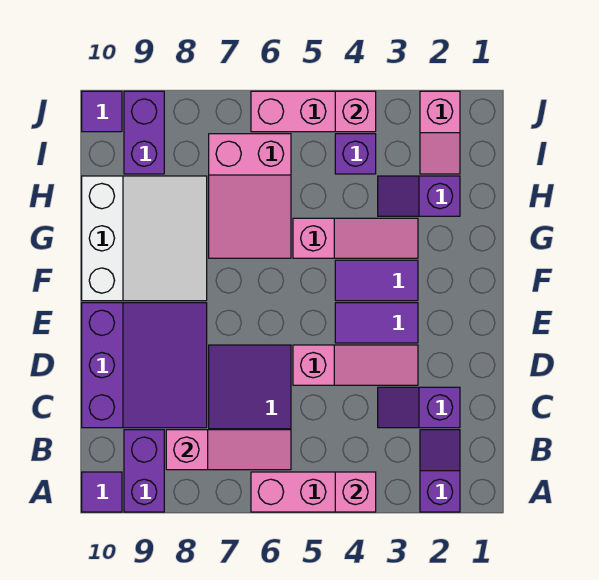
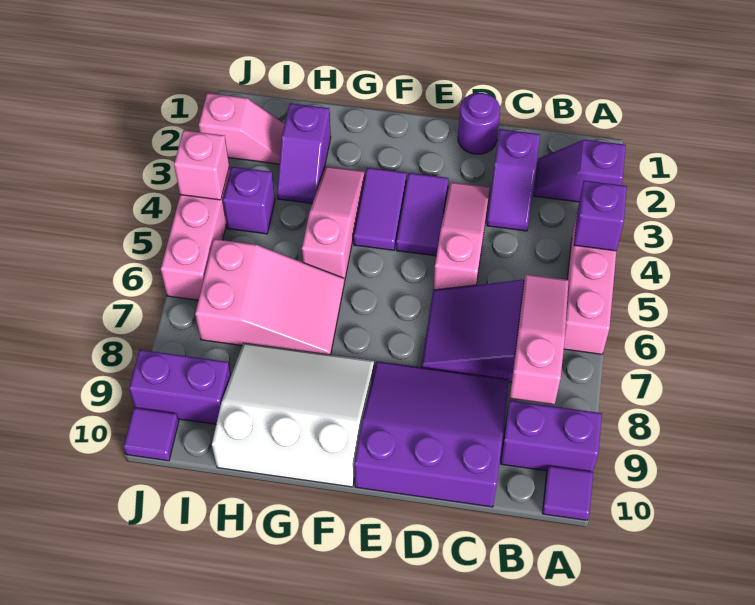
pink 1x1 brick [335,472,376,512] -> purple 1x1 brick [574,181,627,251]
none -> purple 1x1 round brick [458,93,500,154]

